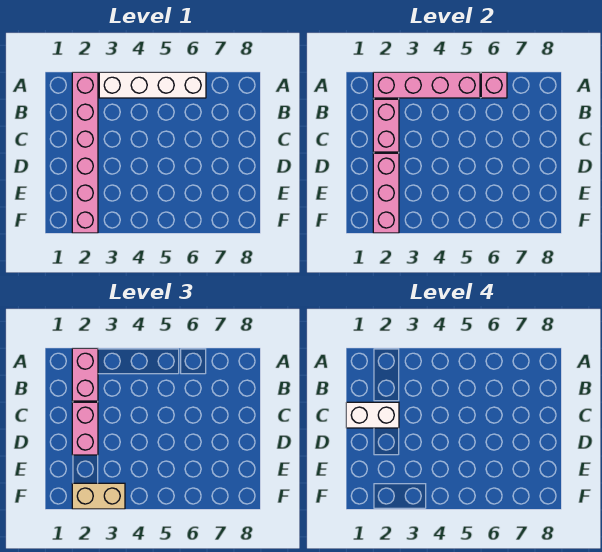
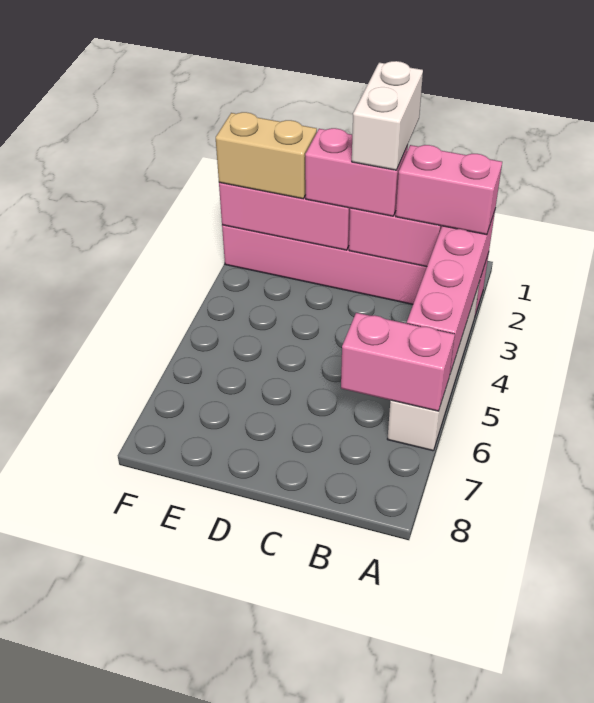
pink 1x1 brick [481,72,507,98] -> pink 1x2 brick [341,313,455,411]
tan 1x2 brick [72,483,125,509] -> tan 1x2 brick turned to [216,112,317,199]

